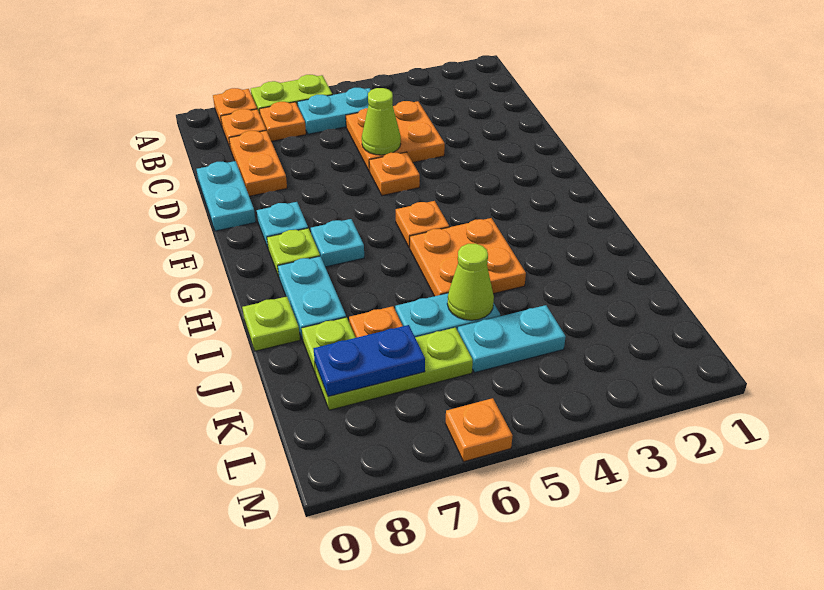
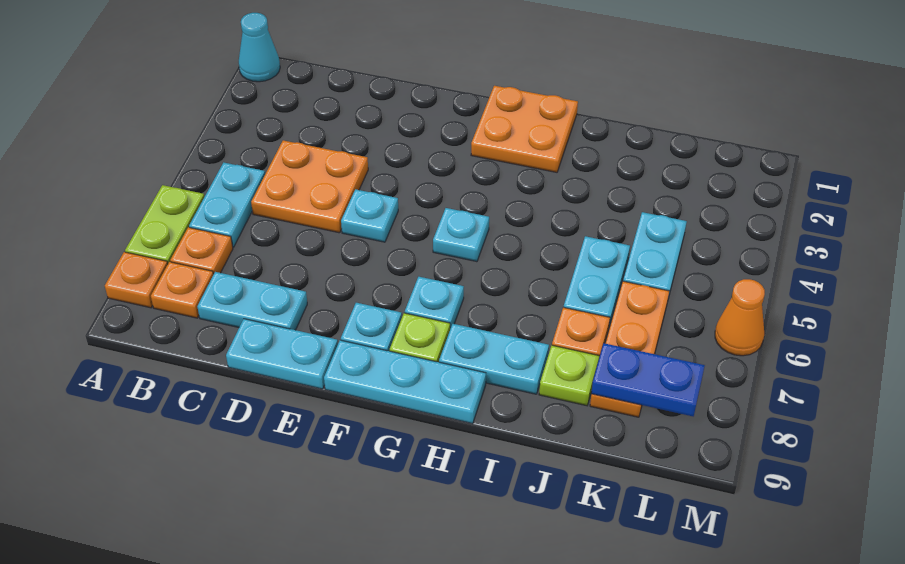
none -> cyan 1x1 cone [239,13,280,82]
orange 1x2 plate [229,130,287,196] -> cyan 1x2 plate [197,272,307,330]
lime 1x1 cone [362,88,401,155] -> none
orange 1x1 plate [369,152,420,196] -> cyan 1x1 plate [341,189,398,242]
none -> cyan 1x3 plate [324,340,486,424]
orange 1x1 plate [396,201,449,248] -> cyan 1x1 plate [433,208,489,262]
orange 2x2 plate [410,218,526,296] -> orange 2x2 plate moved to [471,86,578,172]
lime 1x1 plate [242,297,300,351] -> none
lime 1x1 cone [447,243,494,320] -> none
lime 1x3 plate [315,328,473,410] -> orange 1x3 plate [590,281,669,417]
blue 1x2 plate [313,325,425,396] -> blue 1x2 plate turned to [591,343,705,416]
orange 1x1 plate [446,398,513,462] -> orange 1x1 cone [715,279,765,356]

